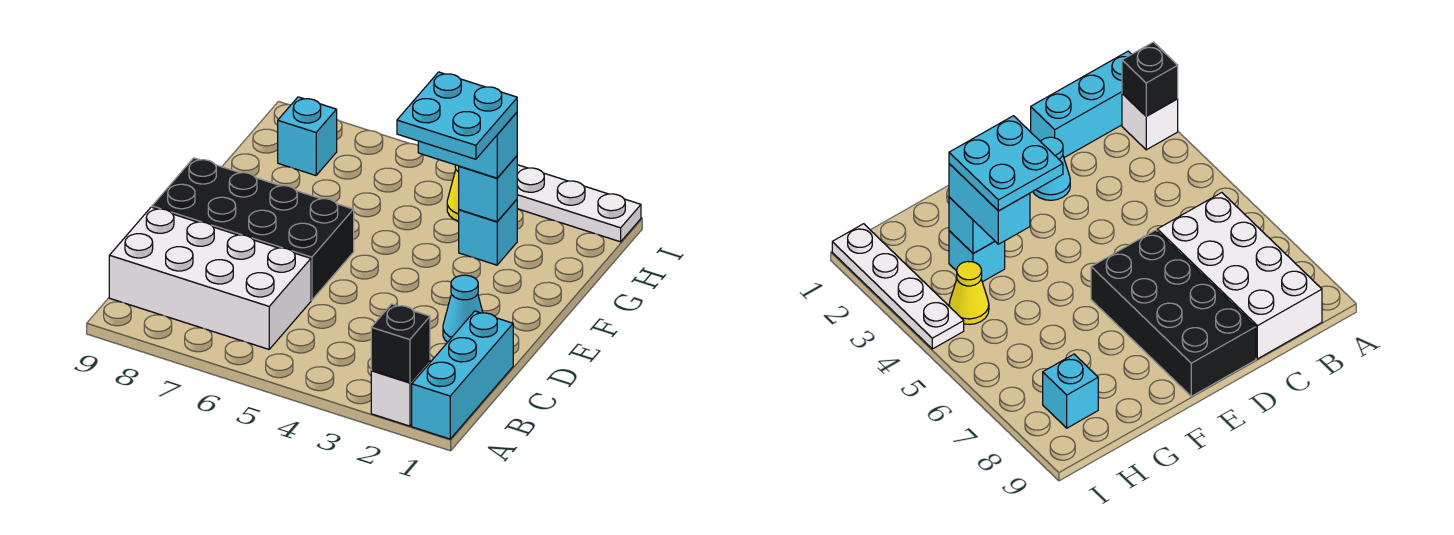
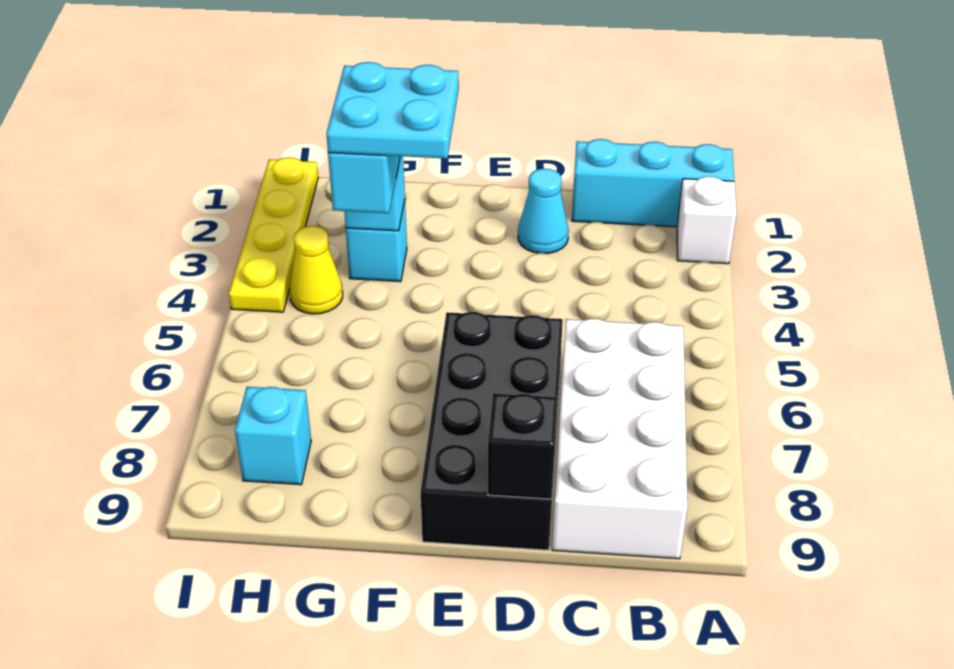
black 1x1 brick [371,304,430,383] -> black 1x1 brick moved to [488,393,557,499]
white 1x4 plate [517,165,641,242] -> yellow 1x4 plate [229,157,318,312]

